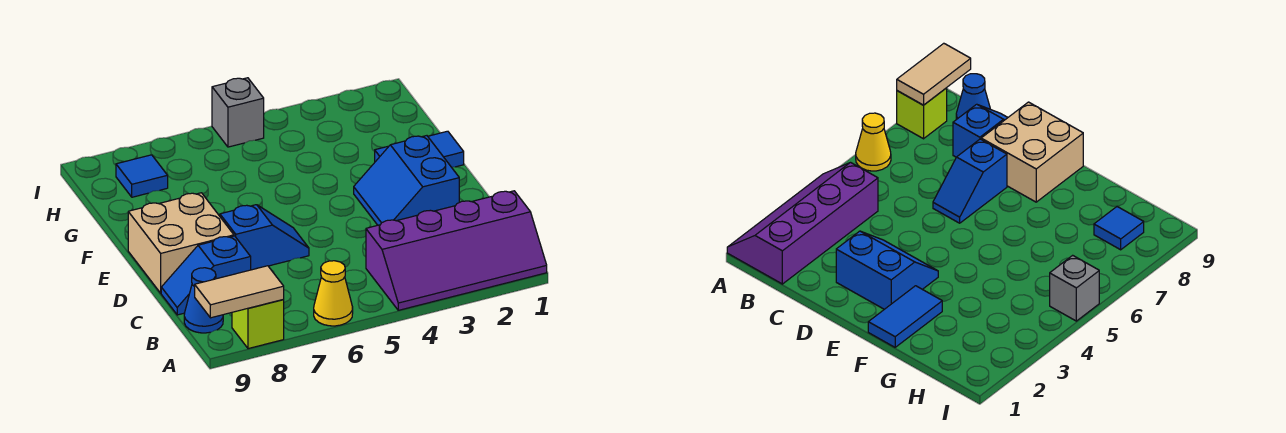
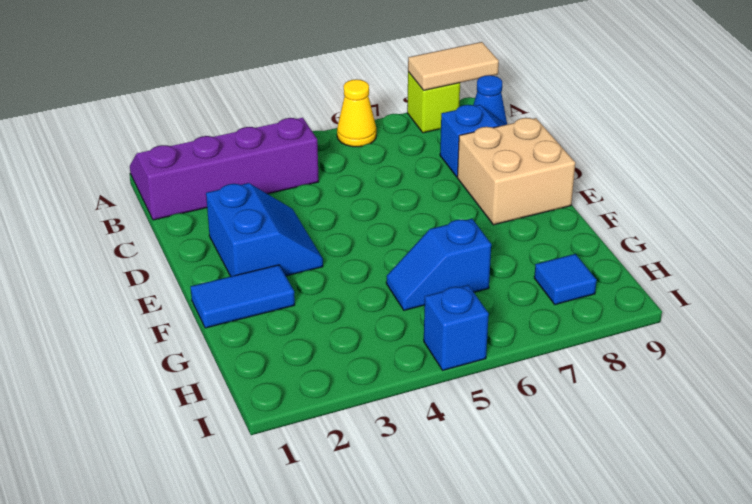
blue 1x2 slope [220,205,309,270] -> blue 1x2 slope moved to [386,219,491,310]
grey 1x1 brick [212,78,264,147] -> blue 1x1 brick [424,285,489,370]

